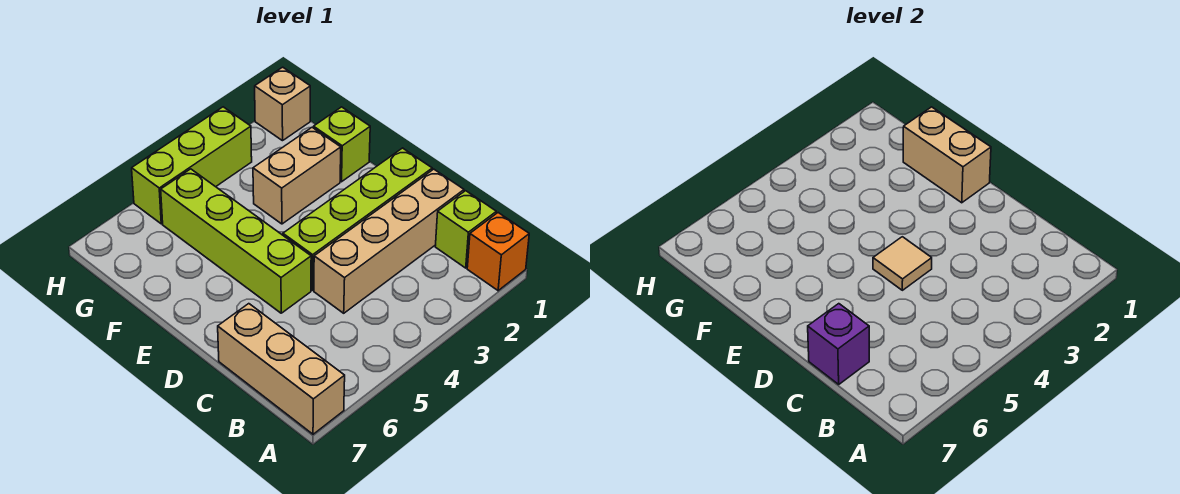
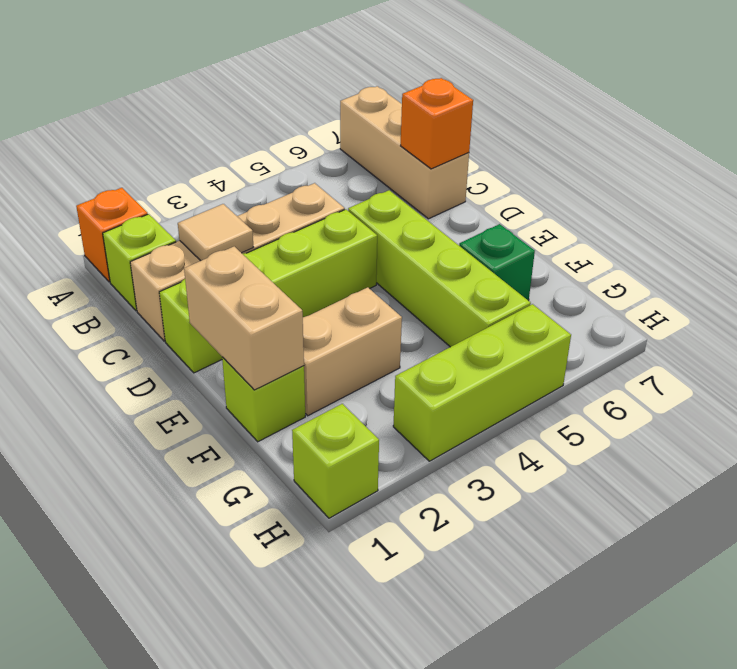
purple 1x1 brick [808,304,869,384] -> orange 1x1 brick [401,78,473,169]
tan 1x1 tile [873,237,932,290] -> tan 1x1 tile moved to [178,204,253,261]
none -> green 1x1 brick [459,224,535,301]
tan 1x1 brick [255,67,310,141] -> lime 1x1 brick [292,404,379,518]

